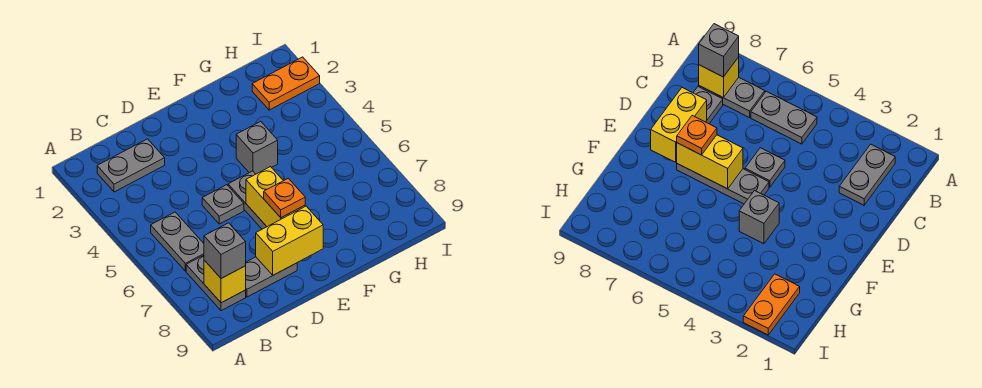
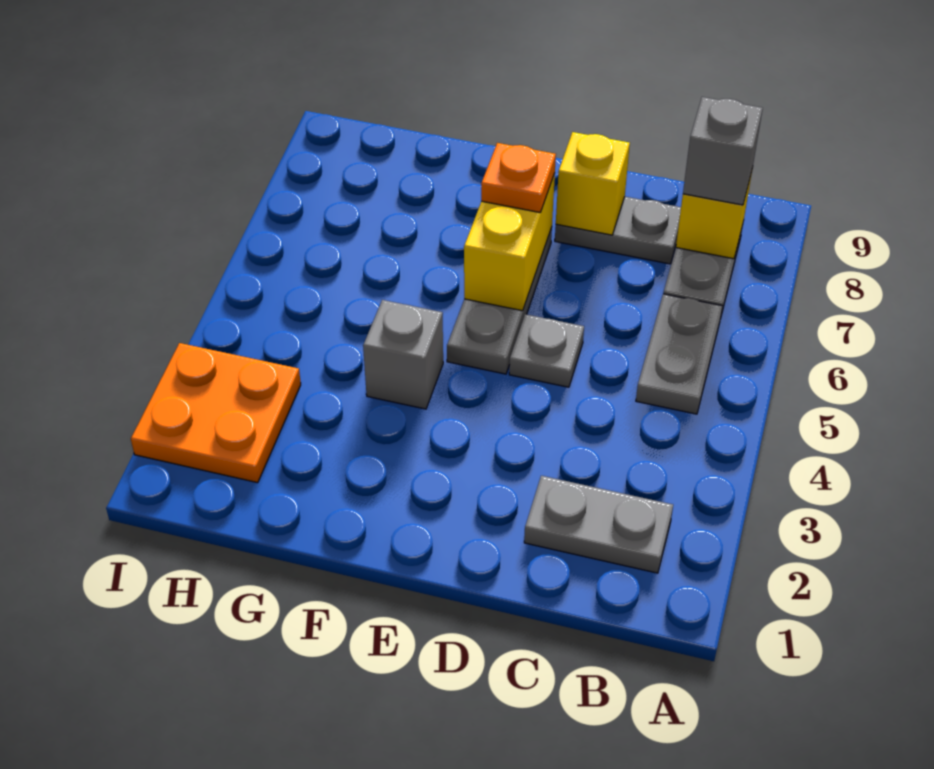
yellow 1x2 brick [256,206,323,275] -> yellow 1x1 brick [556,132,630,235]
orange 1x2 plate [252,57,320,110] -> orange 2x2 plate [131,343,301,483]

